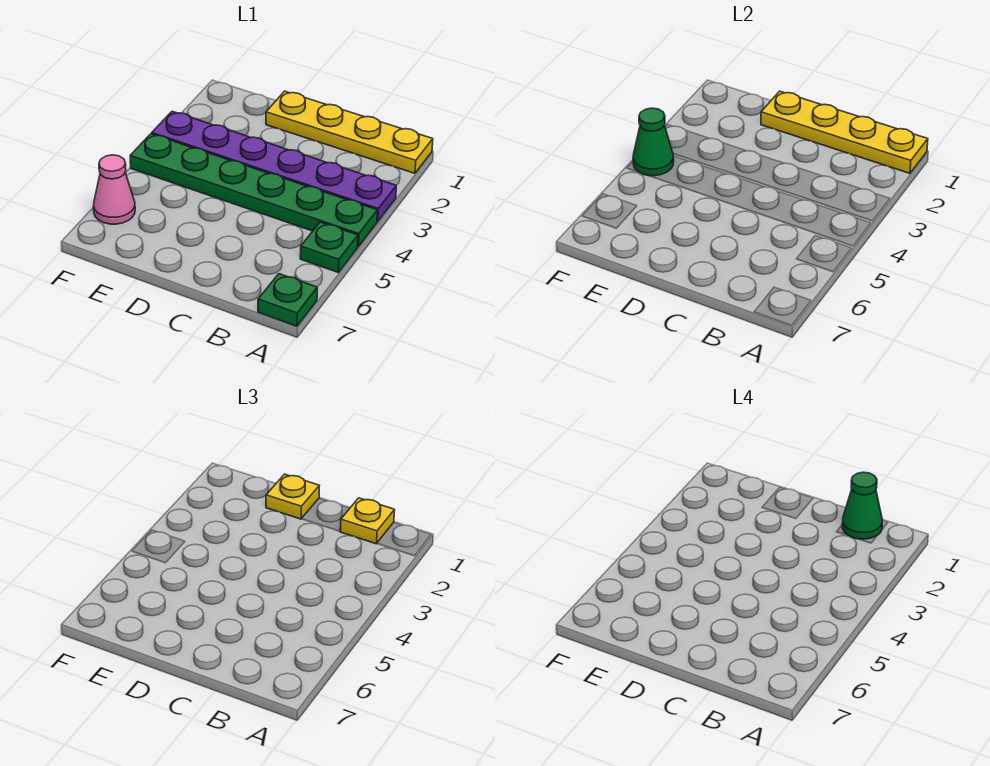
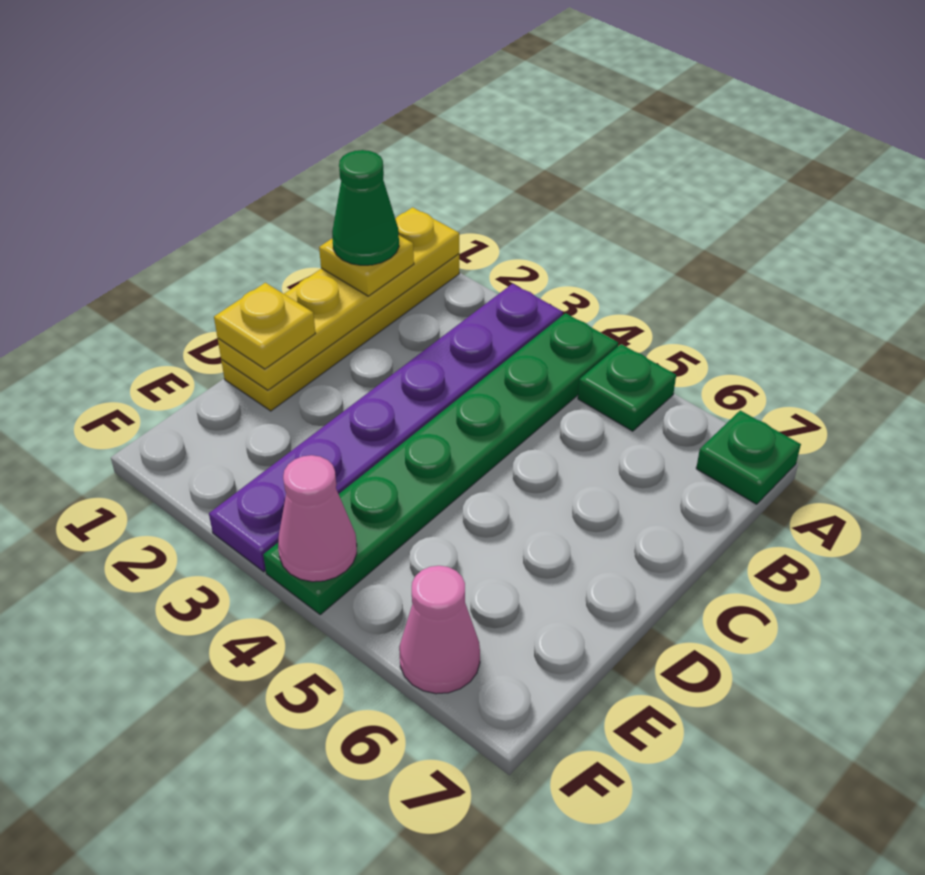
green 1x1 cone [633,108,674,176] -> pink 1x1 cone [278,455,357,582]

